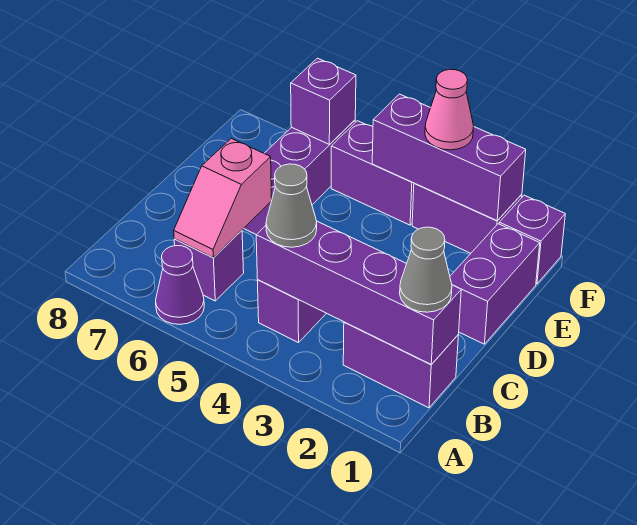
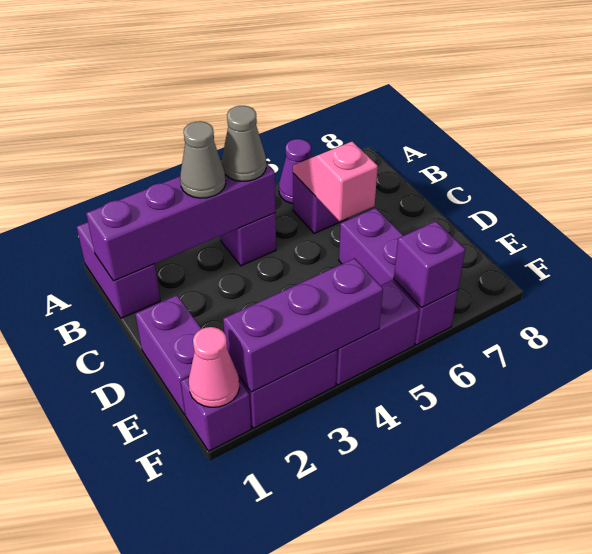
purple 1x2 brick [343,322,458,408] -> purple 1x2 brick turned to [77,222,160,318]
grey 1x1 cone [400,227,452,312] -> grey 1x1 cone moved to [180,121,226,198]
pink 1x1 cone [425,69,474,150] -> pink 1x1 cone moved to [189,327,240,407]

